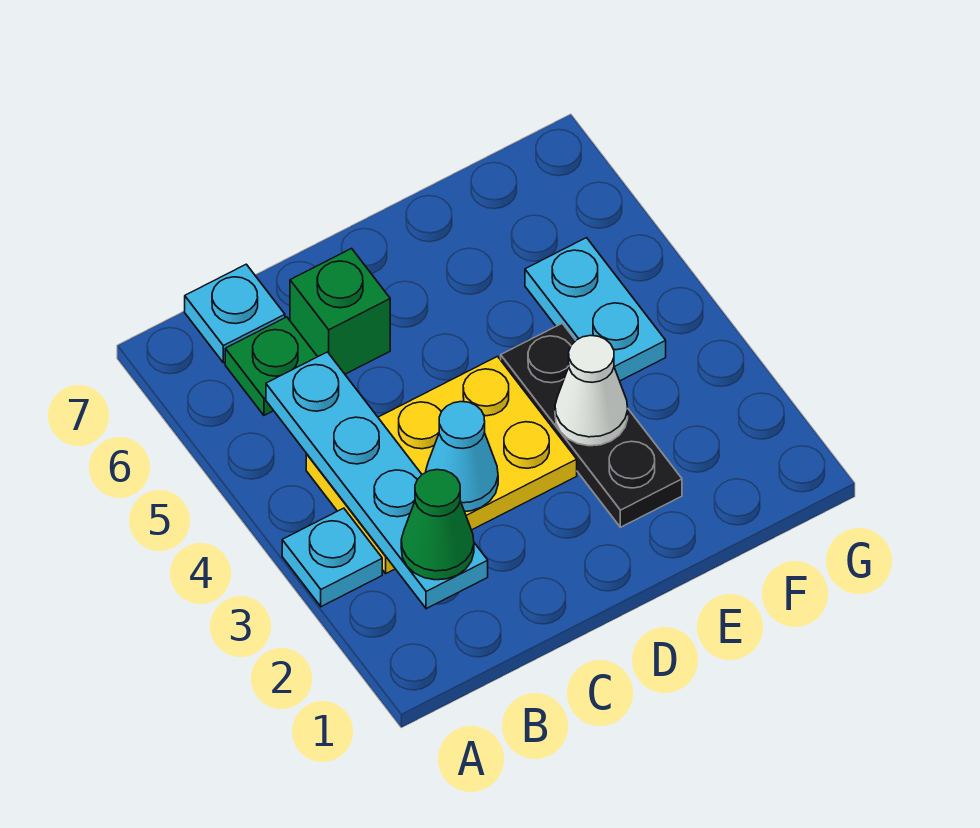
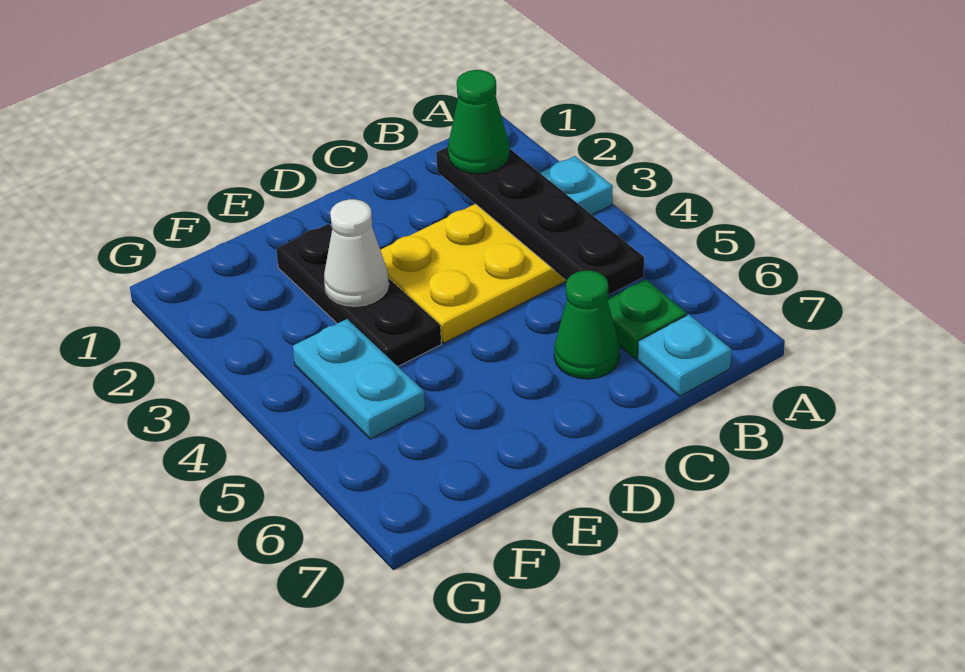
cyan 1x4 plate [266,352,488,609] -> black 1x4 plate [436,147,644,295]
cyan 1x1 cone [426,402,498,511] -> none
green 1x1 brick [290,248,390,374] -> green 1x1 cone [554,271,620,379]

